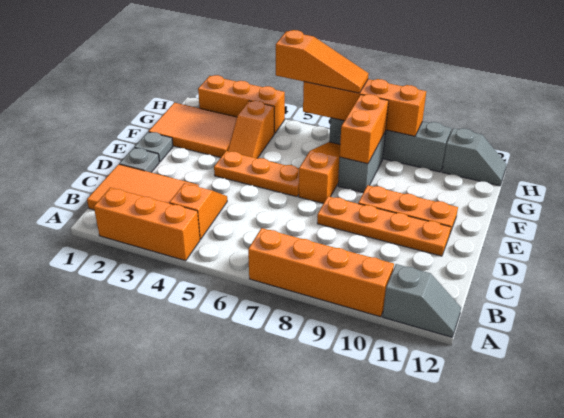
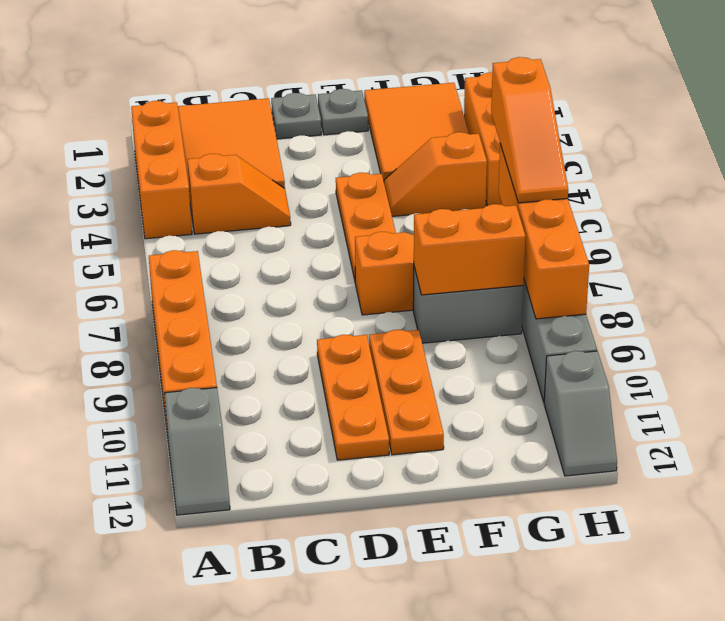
orange 1x4 plate [317,196,451,256] -> orange 1x3 plate [317,335,389,460]

